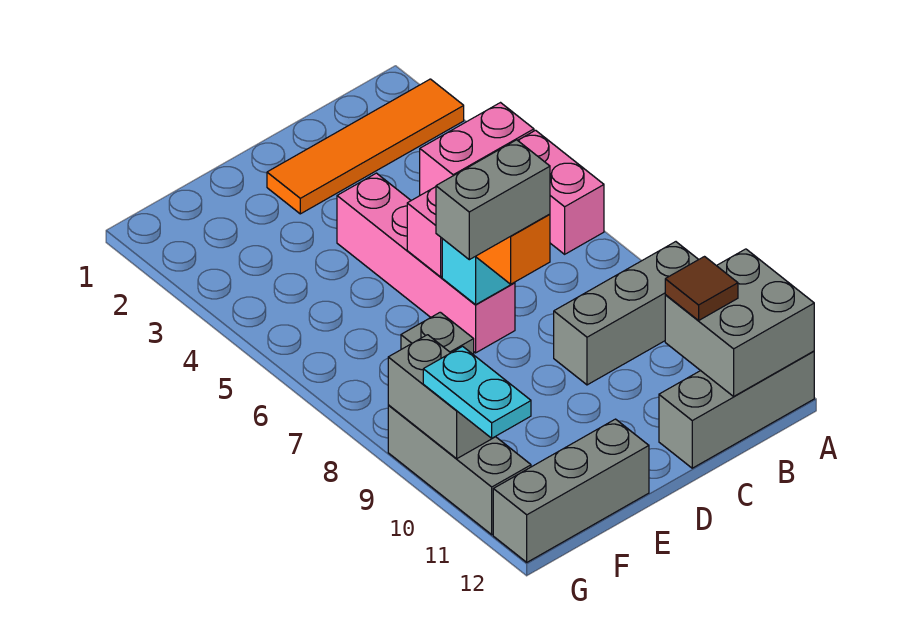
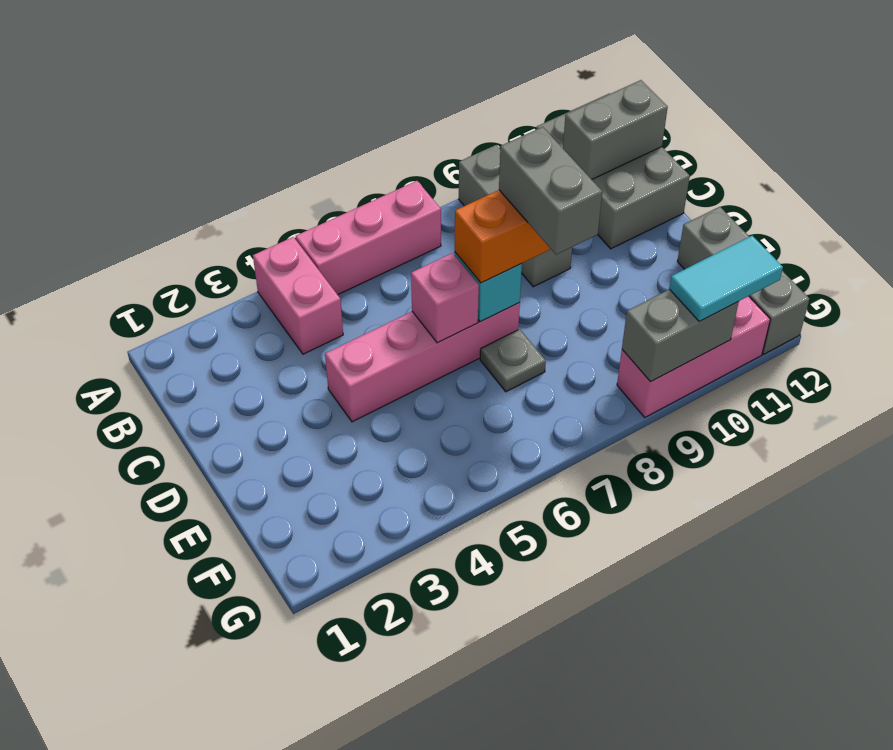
orange 1x4 tile [267,79,464,214] -> none
pink 1x2 brick [518,130,604,254] -> pink 1x3 brick [296,181,441,295]
grey 2x2 brick [665,249,814,396] -> grey 1x2 brick [563,80,668,179]
grey 1x3 brick [659,351,814,468] -> grey 2x3 brick [536,93,690,249]
brown 1x1 tile [665,257,738,320] -> none
grey 1x3 brick [388,405,531,535] -> pink 1x3 brick [617,296,770,417]
cyan 1x2 plate [423,346,531,438] -> cyan 1x2 tile [669,236,783,321]

